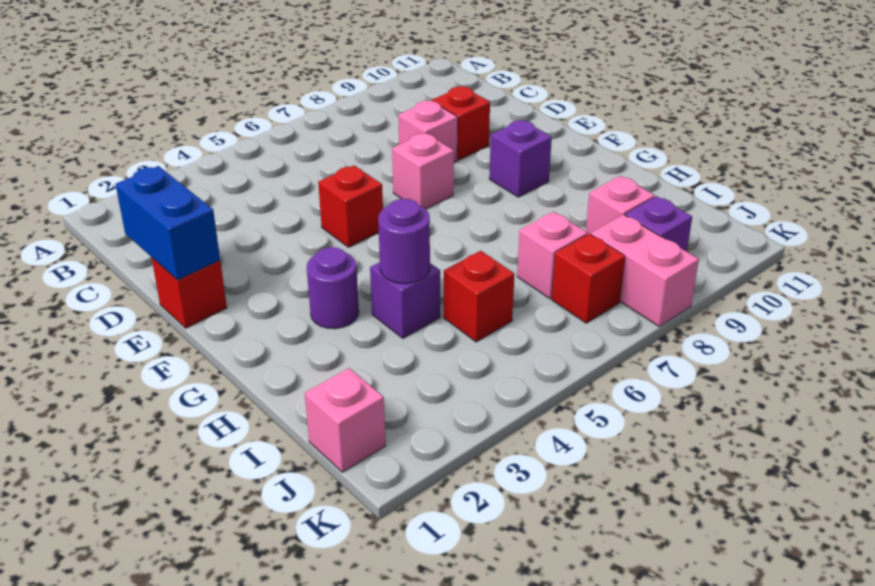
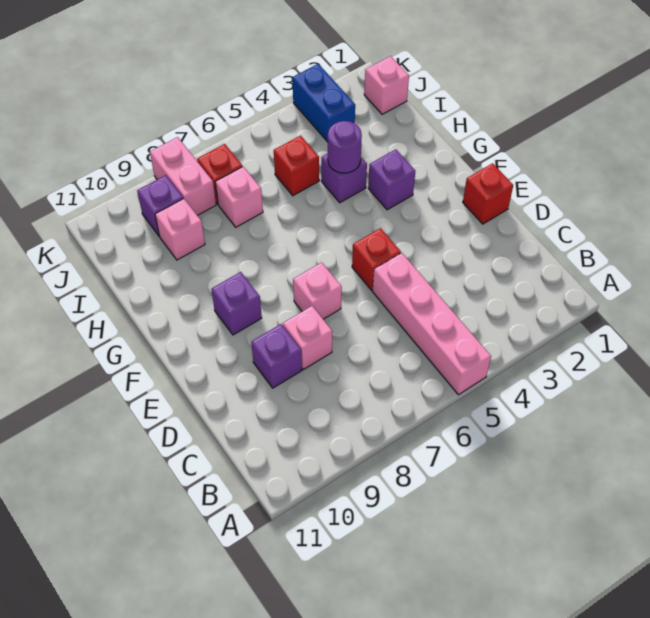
none -> pink 1x4 brick [373,253,491,395]
blue 1x2 brick [115,166,220,280] -> blue 1x2 brick moved to [292,64,355,142]
red 1x1 brick [432,86,490,160] -> purple 1x1 brick [251,324,302,388]
purple 1x1 round brick [307,247,359,329] -> purple 1x1 brick [368,149,415,210]

